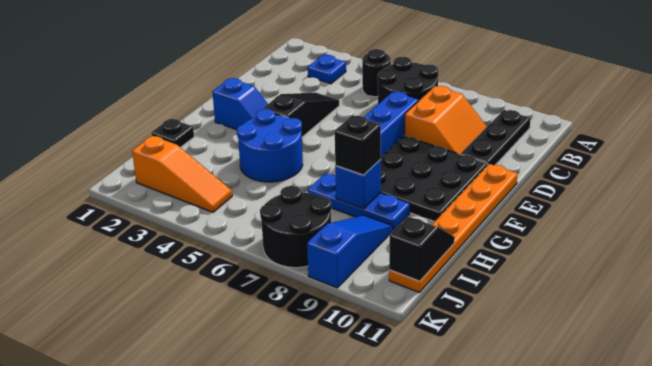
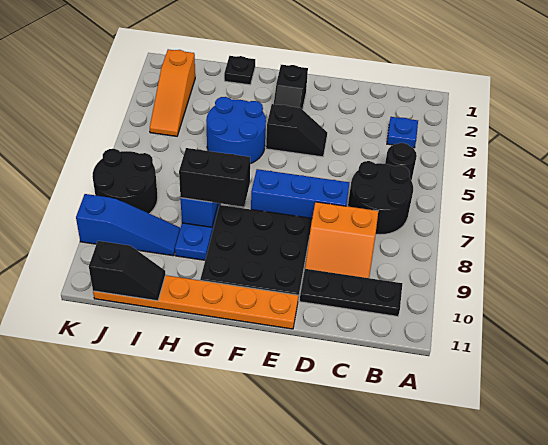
black 1x3 slope [263,92,339,137] -> black 1x2 slope [266,104,327,157]
blue 1x2 slope [212,78,268,130] -> black 1x2 slope [274,65,308,110]
black 1x1 brick [335,115,381,175] -> black 1x2 brick [179,148,250,207]

